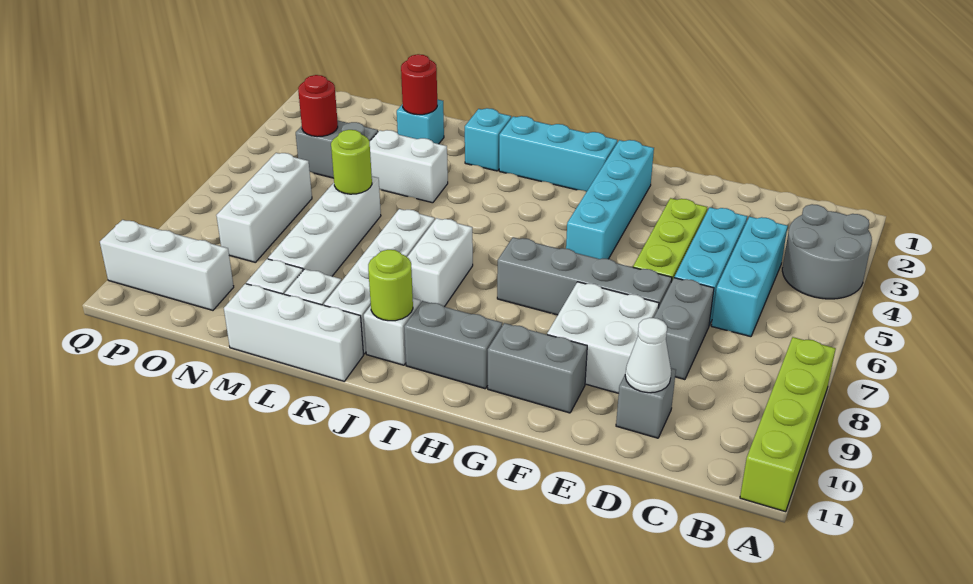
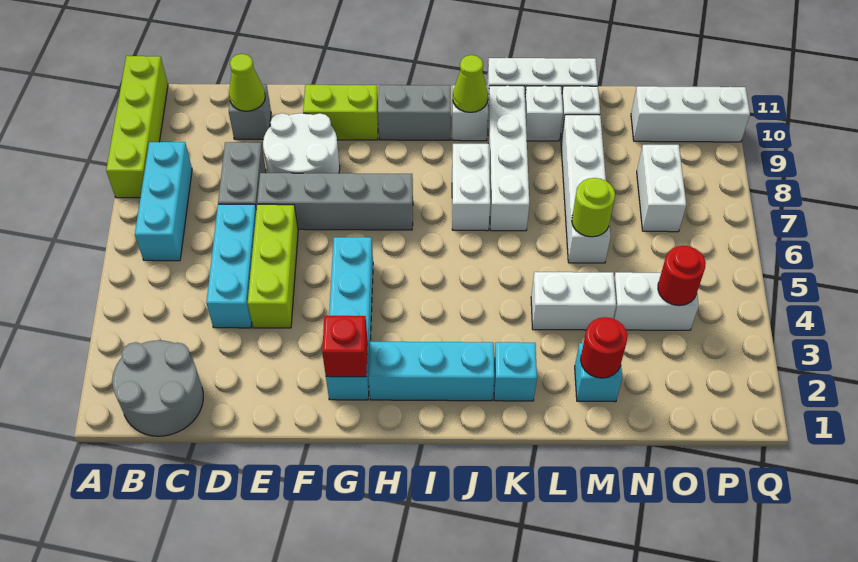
grey 2x2 round brick [782,204,872,299] -> grey 2x2 round brick moved to [112,340,203,436]
cyan 1x3 brick [711,217,788,337] -> cyan 1x3 brick moved to [135,142,192,261]
white 1x1 cone [625,318,671,393] -> lime 1x1 cone [229,54,265,111]
white 2x2 brick [547,282,659,393] -> white 2x2 round brick [263,113,340,173]
grey 1x2 brick [488,323,587,413] -> lime 1x2 brick [303,85,378,140]
none -> red 1x1 brick [322,316,368,377]
lime 1x1 round brick [368,250,413,321] -> lime 1x1 cone [453,55,488,112]
grey 1x2 brick [296,120,378,178] -> white 1x2 brick [613,272,699,330]
white 1x3 brick [216,153,312,262] -> white 1x2 brick [637,145,686,232]

